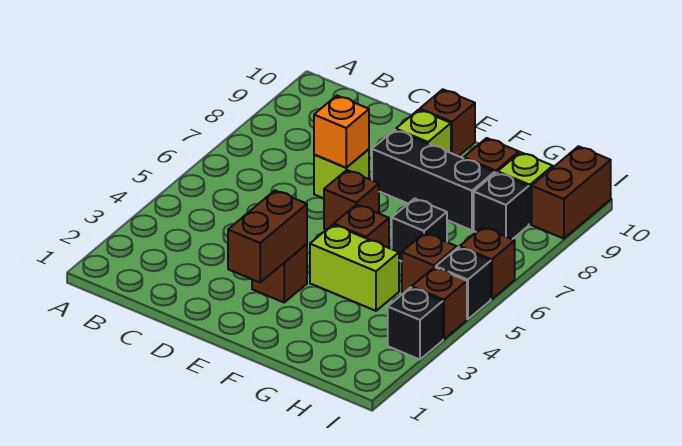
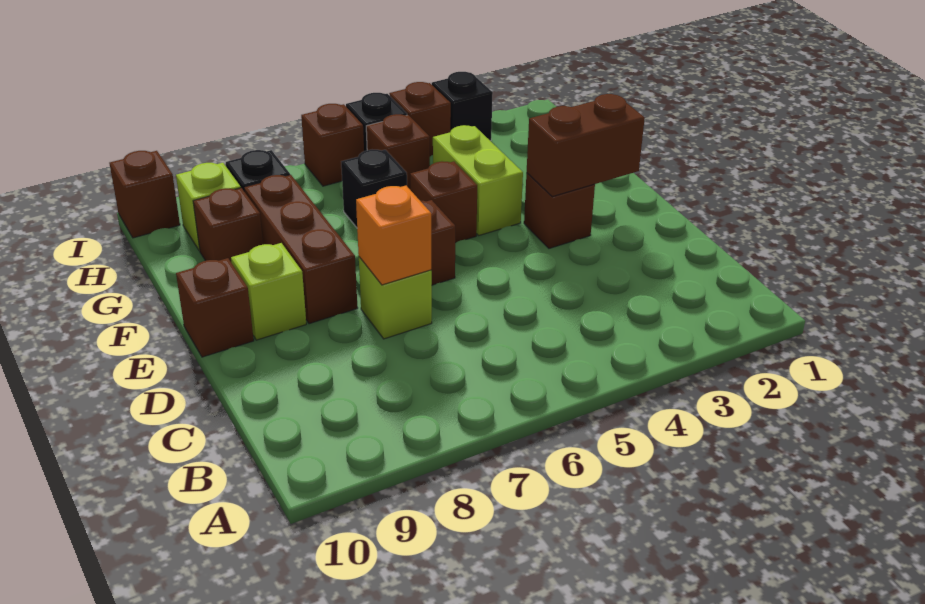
black 1x3 brick [372,130,495,230] -> brown 1x3 brick [244,175,357,324]
brown 1x2 brick [532,146,611,239] -> brown 1x1 brick [109,151,180,238]

